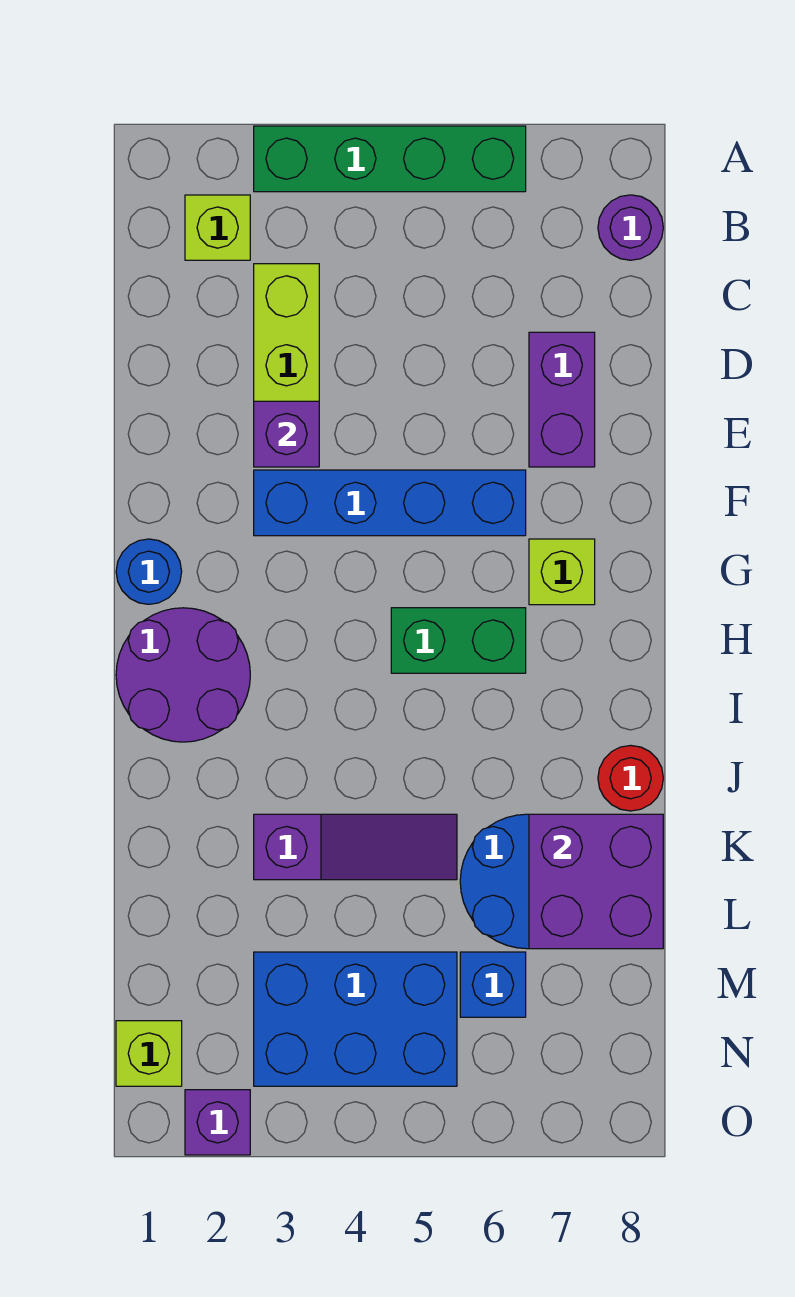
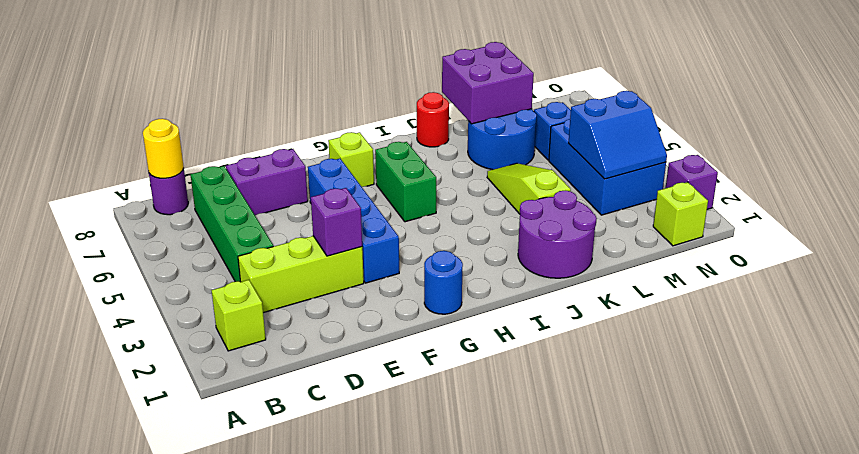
green 1x4 brick [254,126,526,192] -> green 1x4 brick moved to [190,166,273,282]
none -> yellow 1x1 round brick [143,119,184,178]
purple 2x2 round brick [116,608,250,742] -> purple 2x2 round brick moved to [518,190,597,278]
purple 1x3 slope [254,814,457,880] -> lime 1x3 slope [487,163,571,214]
none -> blue 2x2 slope [569,91,667,179]

